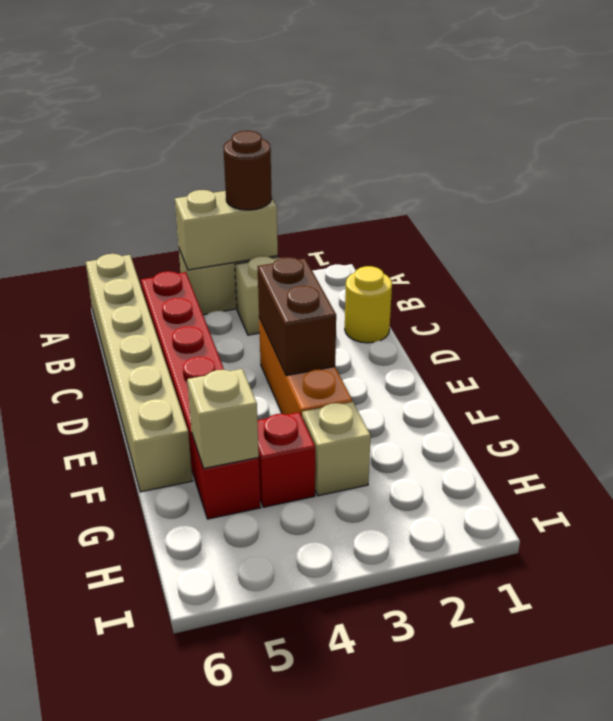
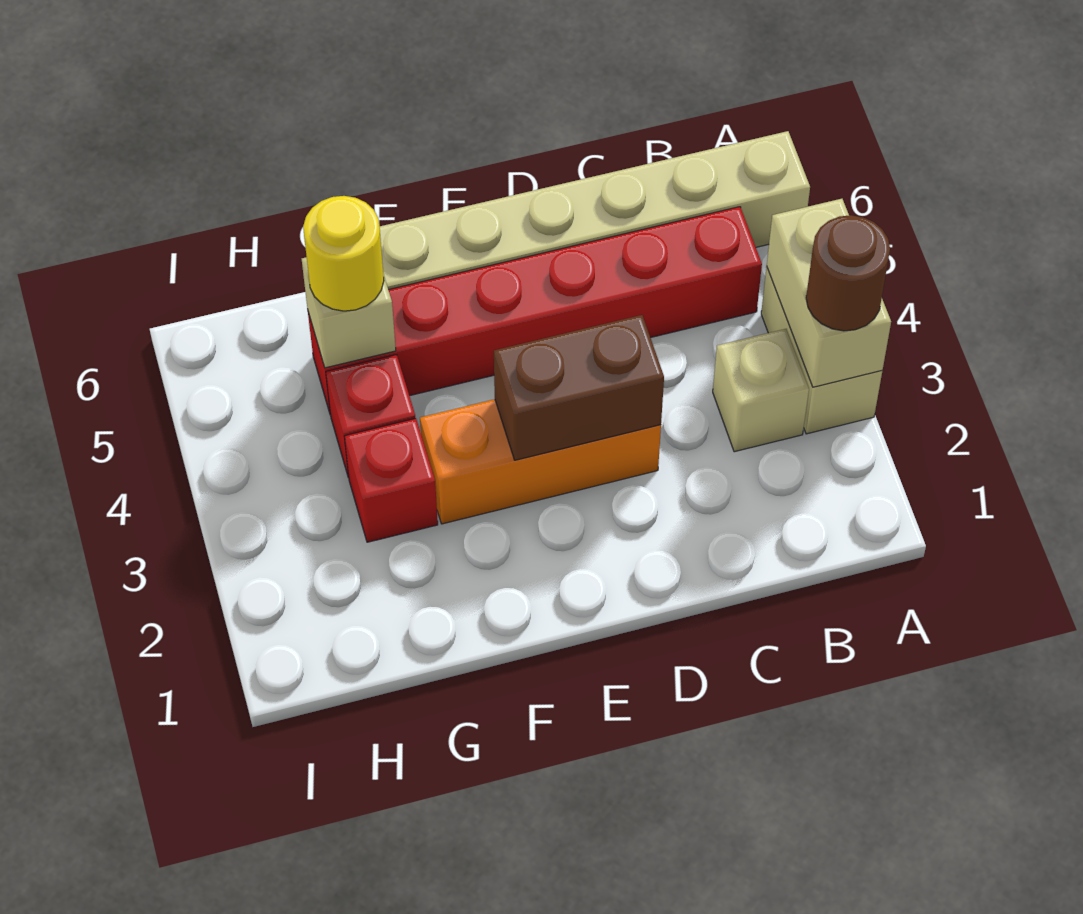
yellow 1x1 round brick [345,266,392,343] -> yellow 1x1 round brick moved to [303,196,384,311]
tan 1x1 brick [302,402,371,496] -> red 1x1 brick [344,418,438,542]

